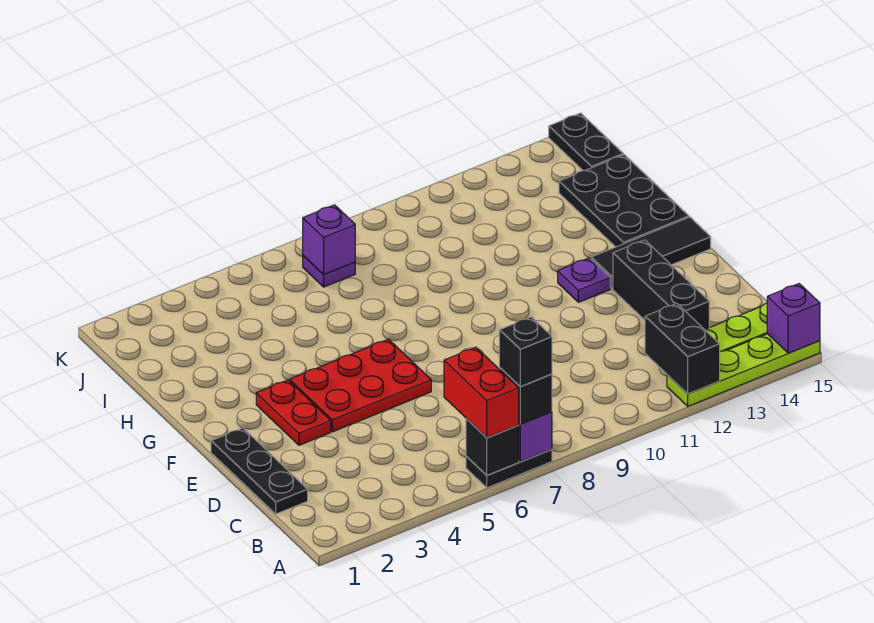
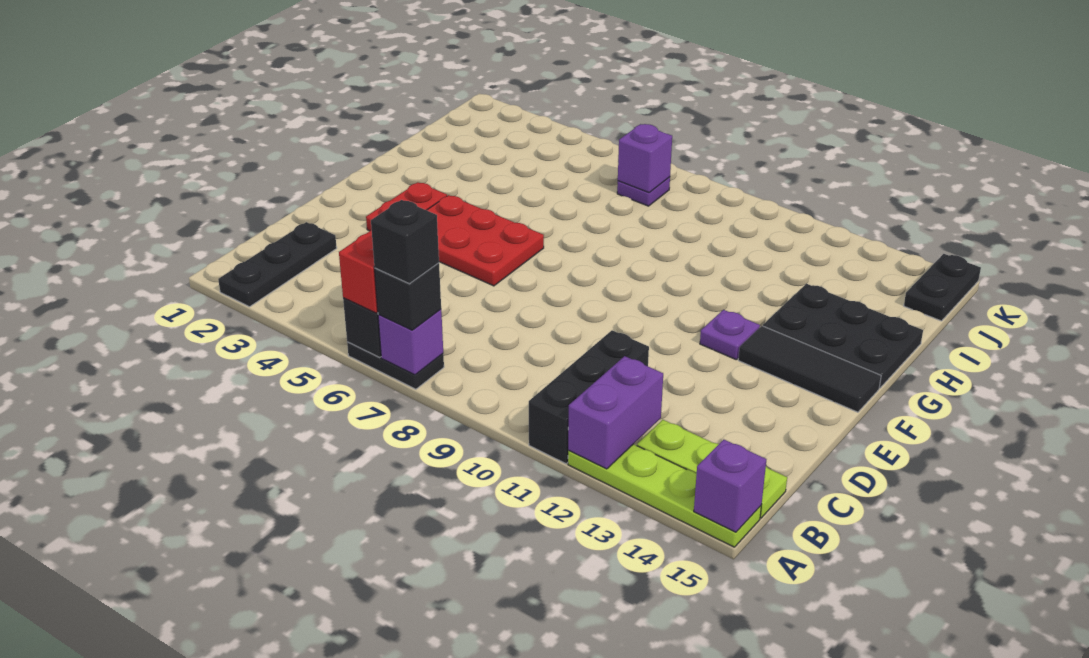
black 1x2 brick [645,303,720,394] -> purple 1x2 brick [568,356,663,469]
black 1x3 plate [211,428,308,514] -> black 1x3 plate moved to [218,222,337,307]
black 1x3 brick [613,240,709,330] -> black 1x3 brick moved to [529,330,649,464]
black 2x3 plate [559,155,689,247] -> black 2x3 plate turned to [763,284,923,388]

